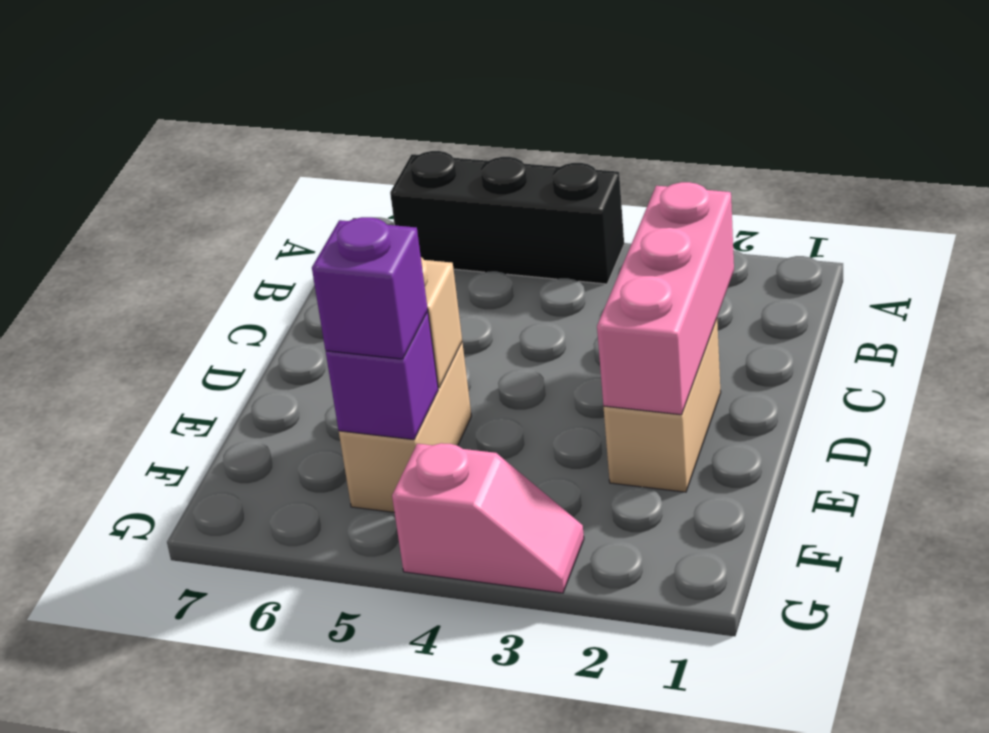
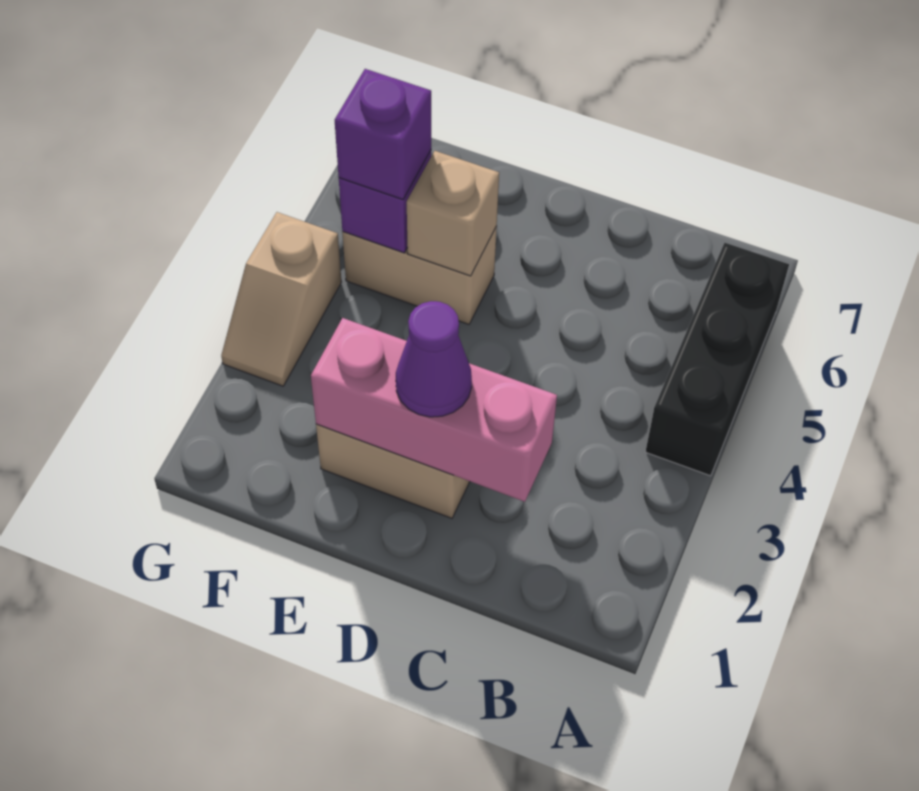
none -> purple 1x1 cone [396,301,472,417]
pink 1x2 slope [392,443,584,593] -> tan 1x2 slope [221,212,341,386]

